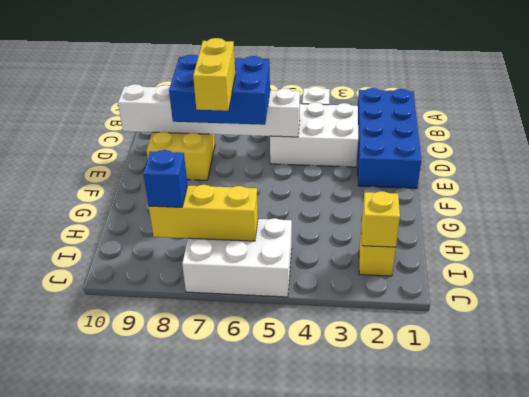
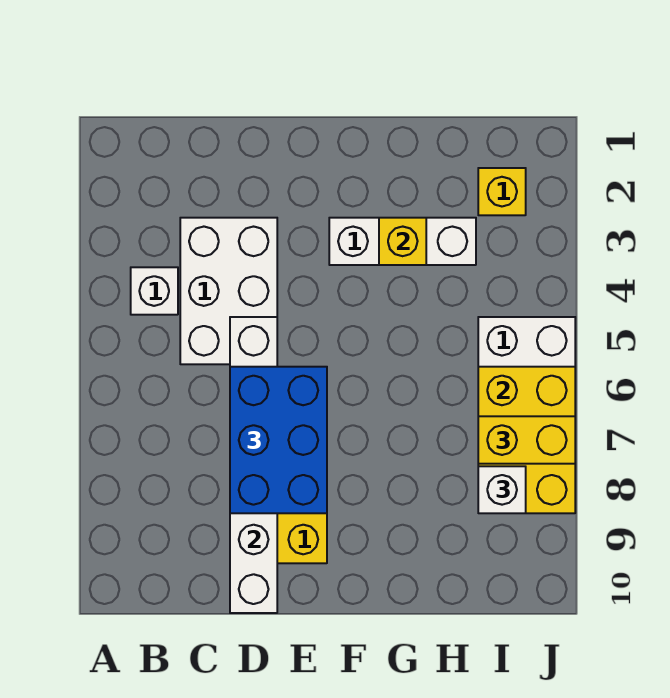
blue 2x4 brick [357,88,421,188] -> none
yellow 1x2 brick [193,38,235,111] -> yellow 1x2 brick moved to [478,416,575,464]
none -> white 1x3 brick [329,218,476,265]
yellow 1x1 brick [362,191,400,247] -> yellow 1x1 brick moved to [379,218,426,265]
yellow 1x3 brick [149,185,258,241] -> yellow 2x3 brick [478,367,575,513]
blue 1x1 brick [143,150,188,207] -> white 1x1 brick [478,466,526,513]

